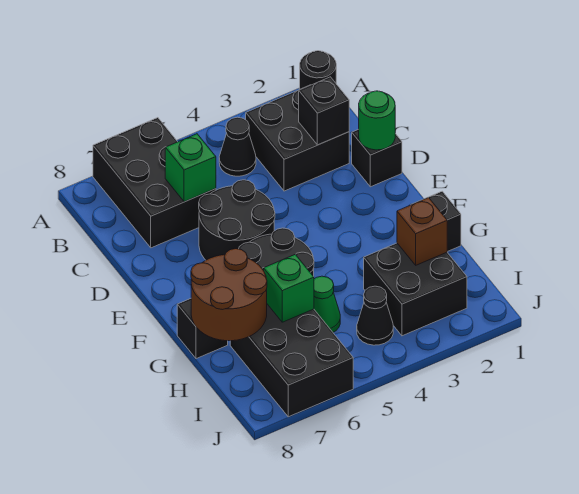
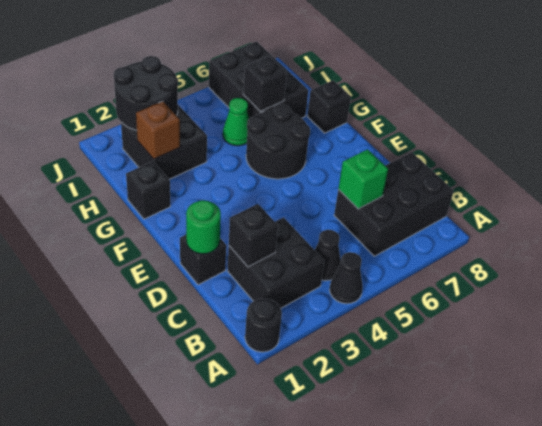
black 2x3 brick [93,118,216,248] -> black 2x3 brick turned to [334,152,454,256]
black 2x2 round brick [199,180,275,260] -> black 2x2 round brick moved to [114,56,178,130]
brown 2x2 round brick [191,249,267,341] -> none
green 1x1 brick [264,254,314,322] -> black 1x1 brick [243,56,287,111]
black 1x1 cone [357,286,393,345] -> black 1x1 cone moved to [329,252,363,304]

